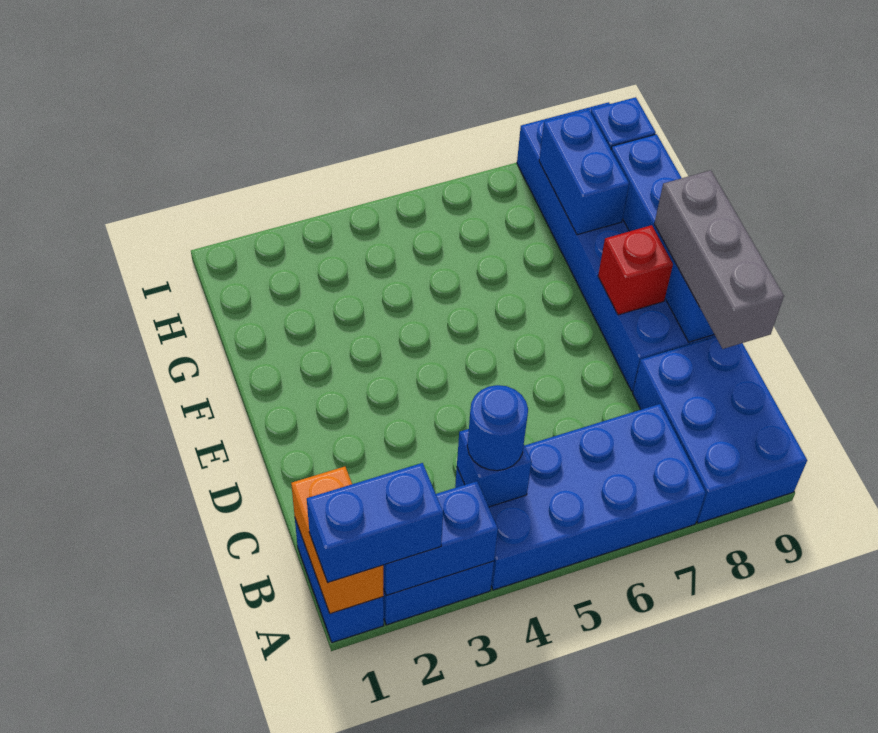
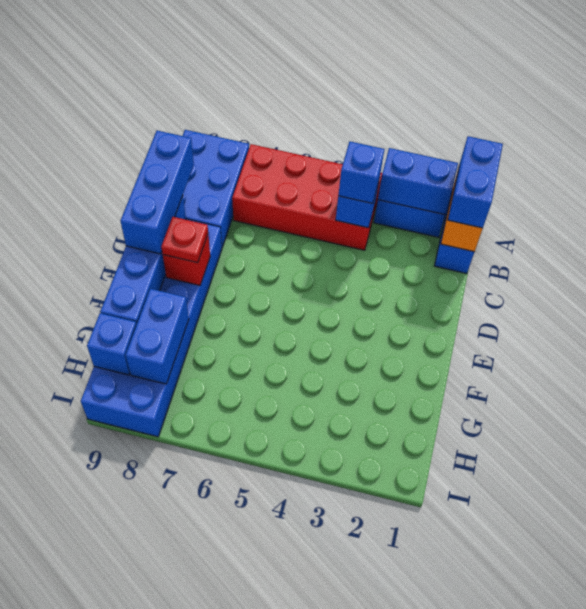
blue 1x2 brick [307,463,443,582] -> blue 1x2 brick turned to [448,136,503,228]
blue 2x4 brick [455,404,706,590] -> red 2x4 brick [232,144,382,250]
blue 1x1 round brick [467,385,528,471] -> blue 1x1 brick [338,142,384,204]
grey 1x3 brick [654,170,784,349] -> blue 1x3 brick [120,131,194,254]
none -> red 1x1 plate [161,217,208,263]

